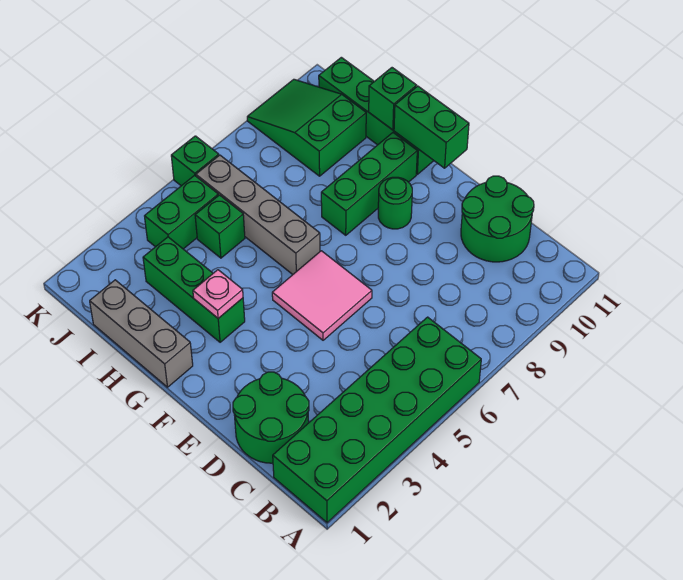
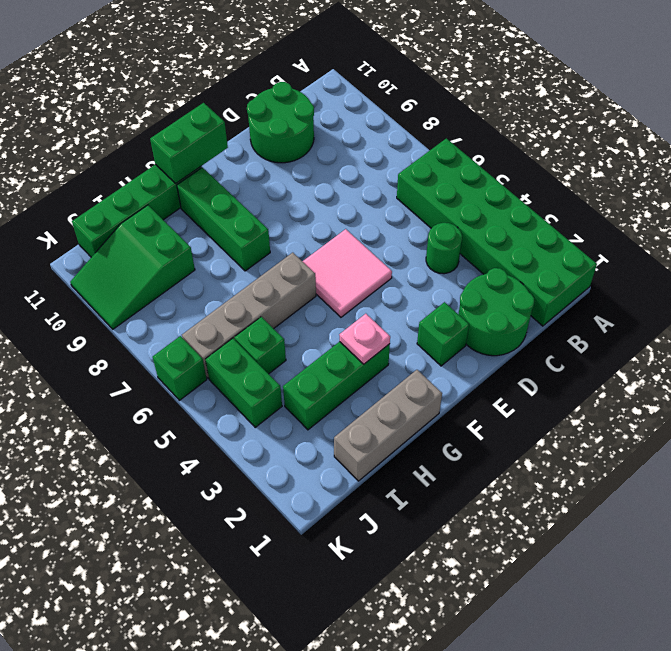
green 1x1 round brick [378,177,412,229] -> green 1x1 round brick moved to [426,223,462,274]
green 1x1 brick [369,68,416,130] -> green 1x1 brick moved to [417,302,469,366]

